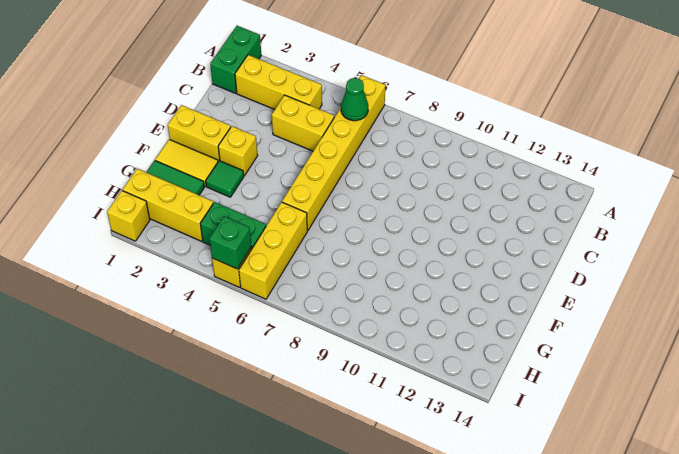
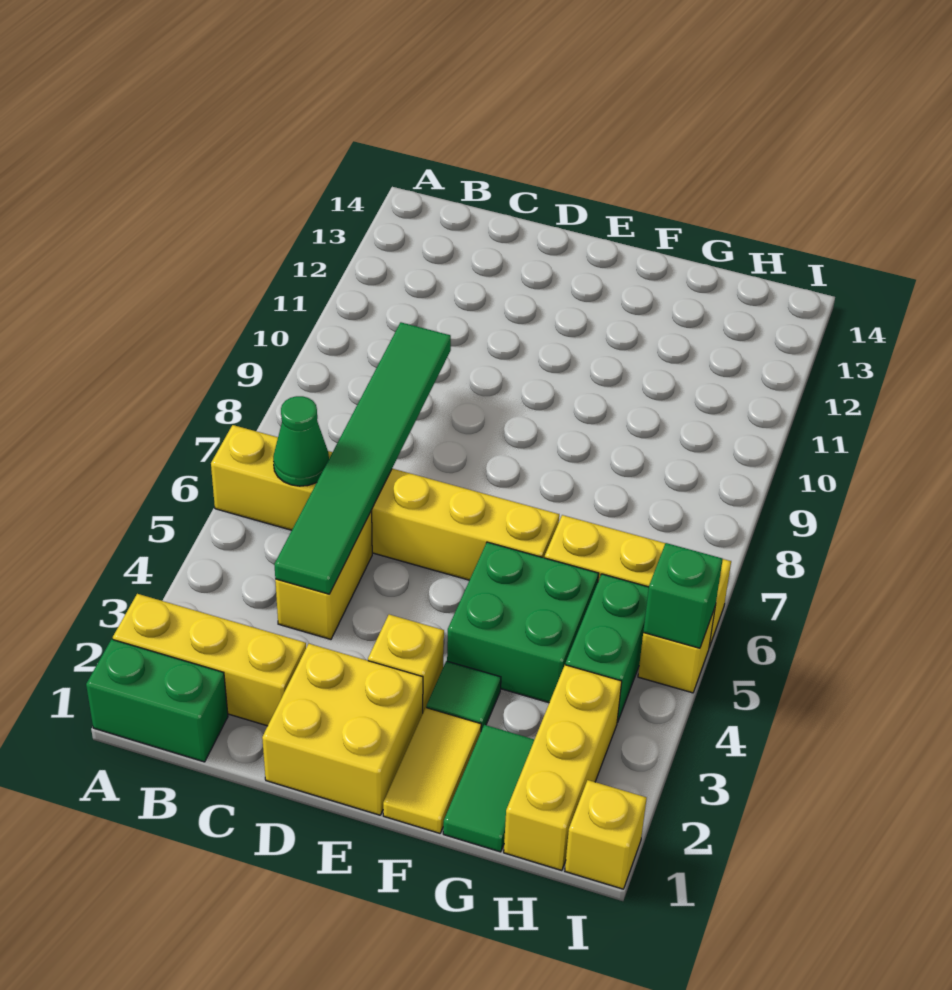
yellow 1x3 brick [235,55,322,110] -> yellow 1x3 brick turned to [113,594,306,726]
none -> green 1x6 tile [274,322,451,594]
yellow 1x2 brick [168,105,231,161] -> yellow 2x2 brick [262,644,423,815]
none -> green 2x2 brick [447,542,599,703]

